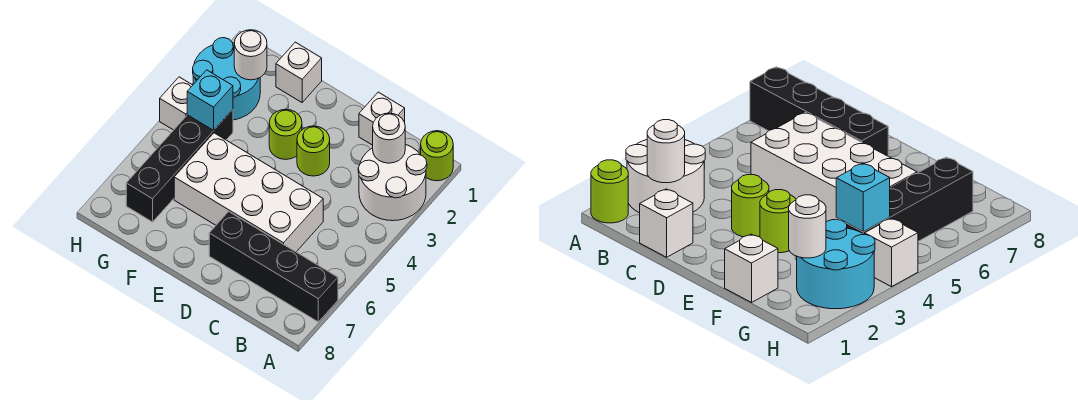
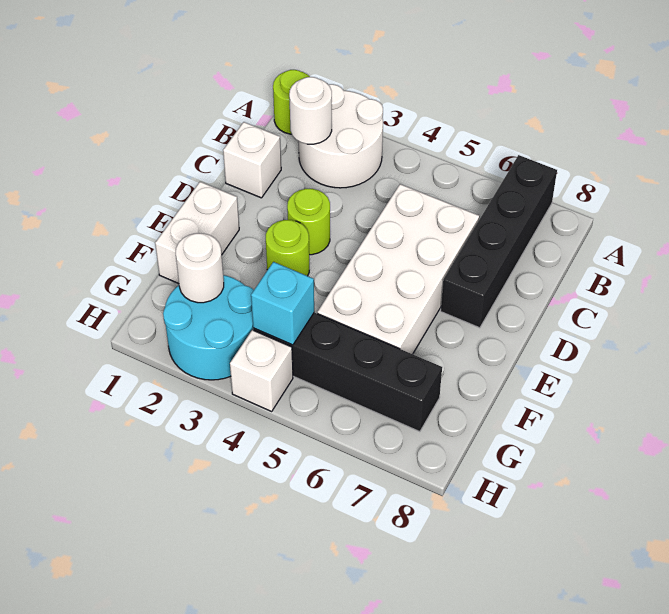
white 1x1 brick [276,42,322,102] -> white 1x2 brick [155,182,239,284]

